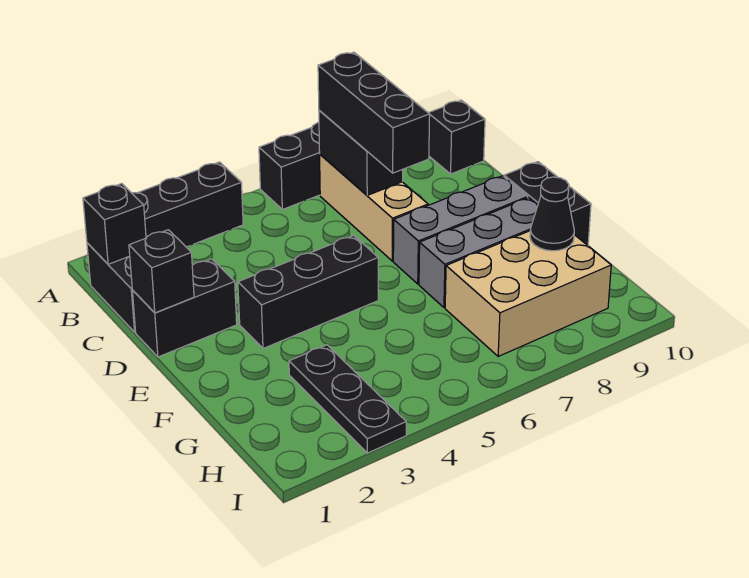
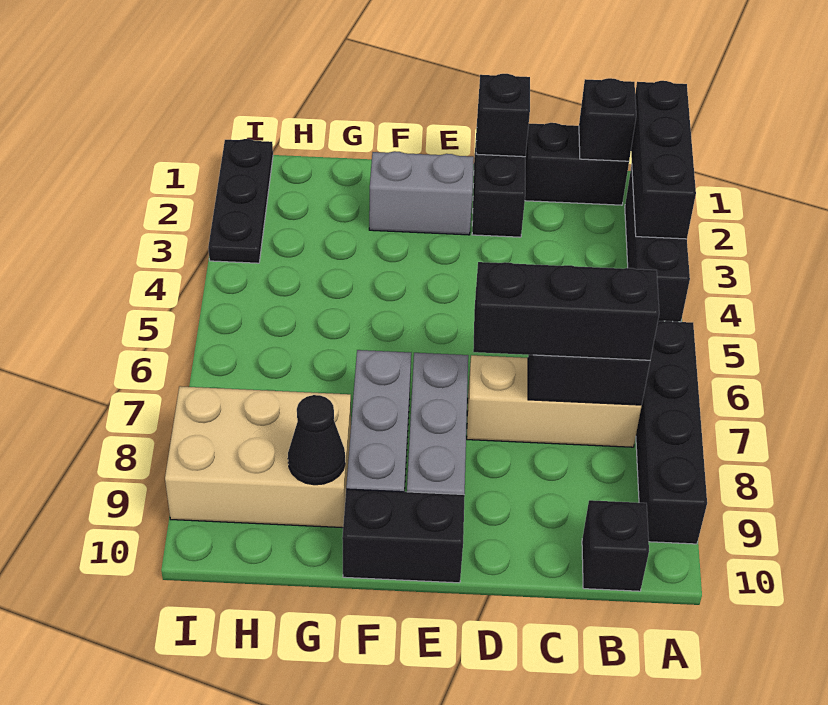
none -> grey 1x2 brick [369,151,474,235]
black 1x3 brick [238,235,378,349] -> black 1x3 brick moved to [631,81,696,239]
black 1x3 plate [289,345,406,453] -> black 1x3 plate turned to [208,139,273,263]
tan 2x3 brick [445,231,611,357] -> tan 2x3 brick turned to [165,386,351,528]

